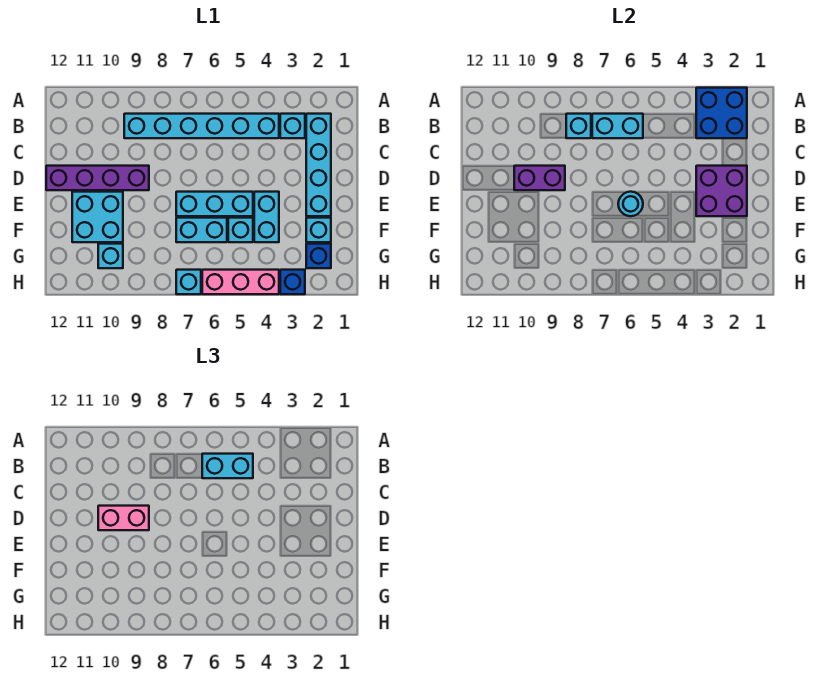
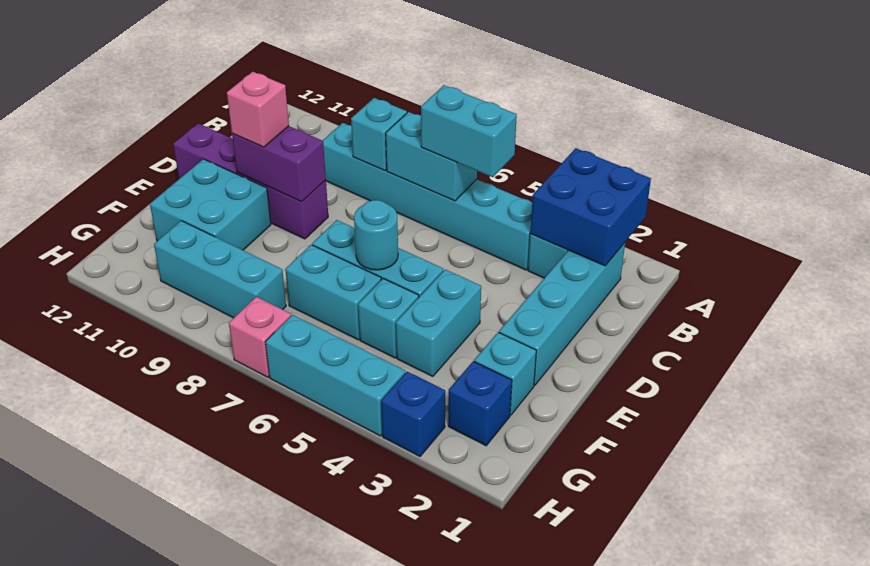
purple 2x2 brick [696,166,747,216] -> none
pink 1x2 brick [98,506,149,530] -> pink 1x1 brick [227,72,289,147]
cyan 1x1 brick [98,244,123,268] -> cyan 1x3 brick [154,221,286,318]
pink 1x3 brick [202,270,279,294] -> cyan 1x3 brick [266,315,405,436]
cyan 1x1 brick [176,270,201,294] -> pink 1x1 brick [229,297,291,377]

